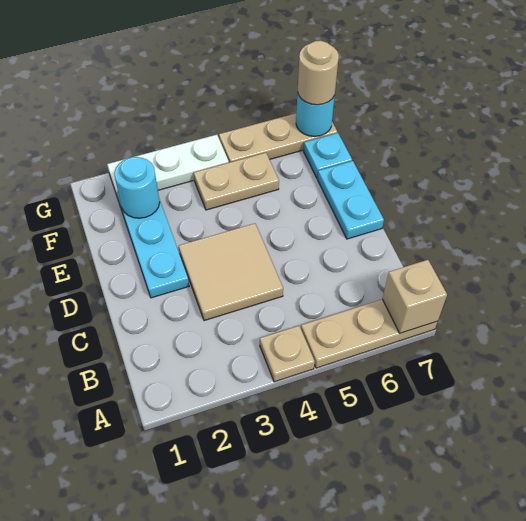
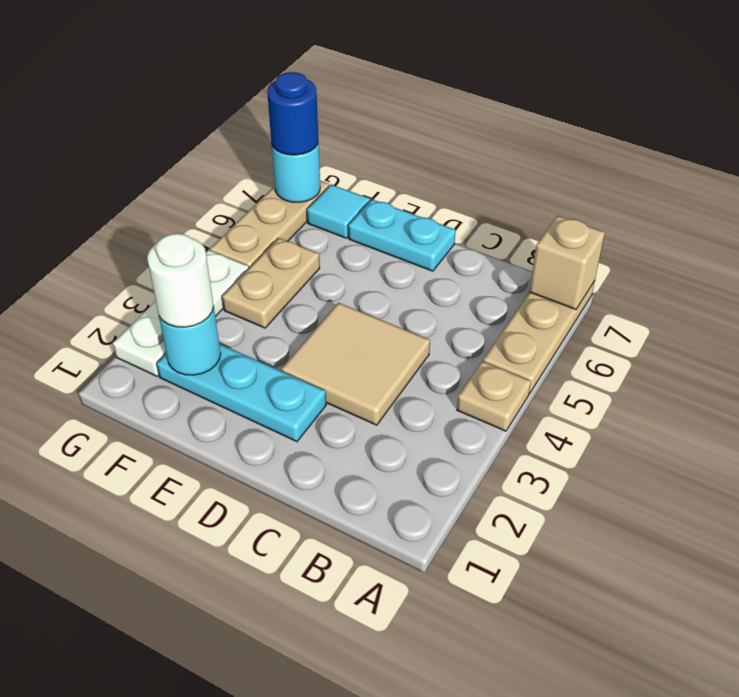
none -> white 1x1 round brick [147,233,214,327]
cyan 1x1 plate [304,133,352,178] -> cyan 1x1 tile [307,185,370,238]
tan 1x1 round brick [298,41,339,105] -> blue 1x1 round brick [267,72,318,155]

